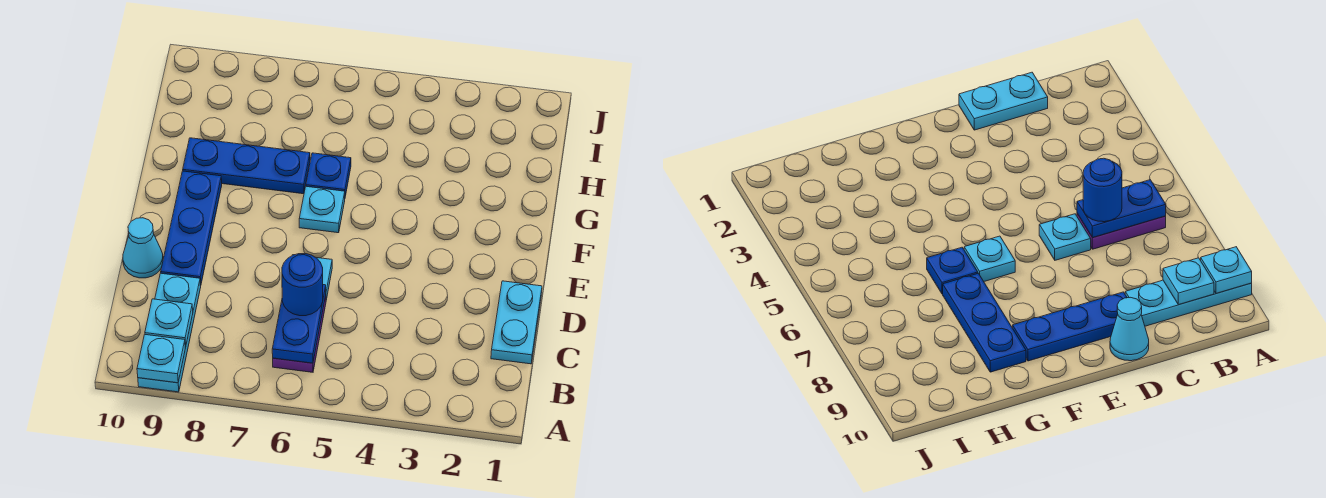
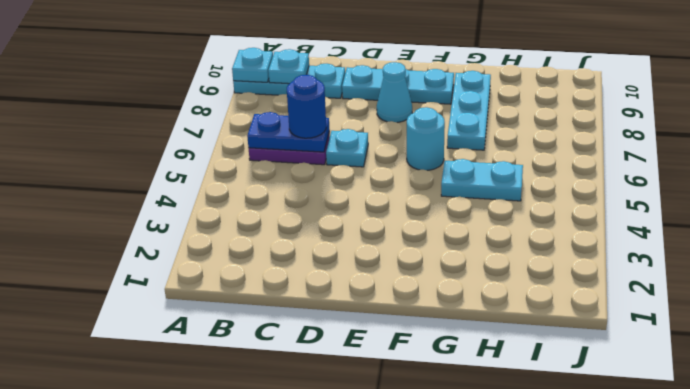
cyan 1x2 plate [491,281,542,364] -> cyan 1x2 plate moved to [441,159,523,201]
blue 1x3 plate [161,171,222,286] -> cyan 1x3 plate [342,65,454,104]
cyan 1x1 cone [123,218,163,278] -> cyan 1x1 cone moved to [377,62,412,123]
cyan 1x1 plate [299,186,345,233] -> cyan 1x1 round brick [407,107,445,170]
blue 1x1 plate [306,153,351,196] -> none
blue 1x3 plate [183,138,310,194] -> cyan 1x3 plate [447,71,491,150]

